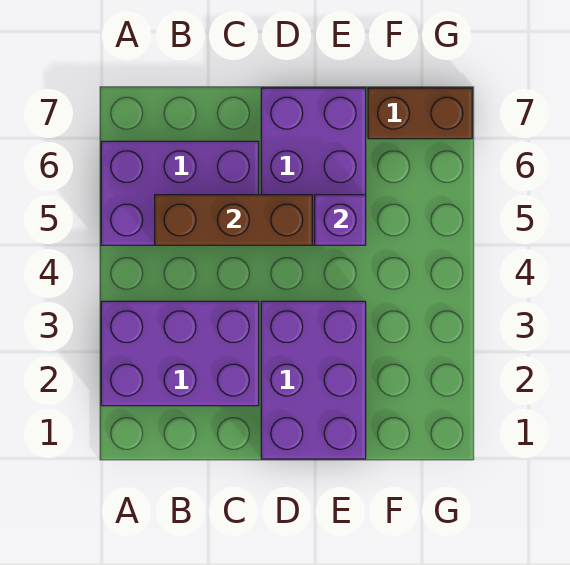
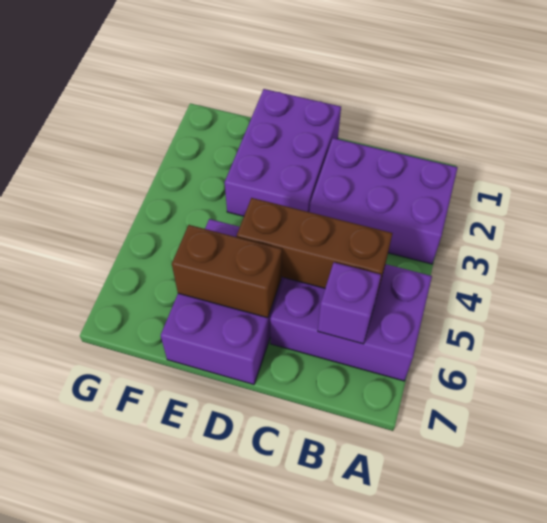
purple 1x1 brick [315,195,366,245] -> purple 1x1 brick moved to [318,262,381,344]
brown 1x2 brick [368,88,472,139] -> brown 1x2 brick moved to [172,225,282,318]

